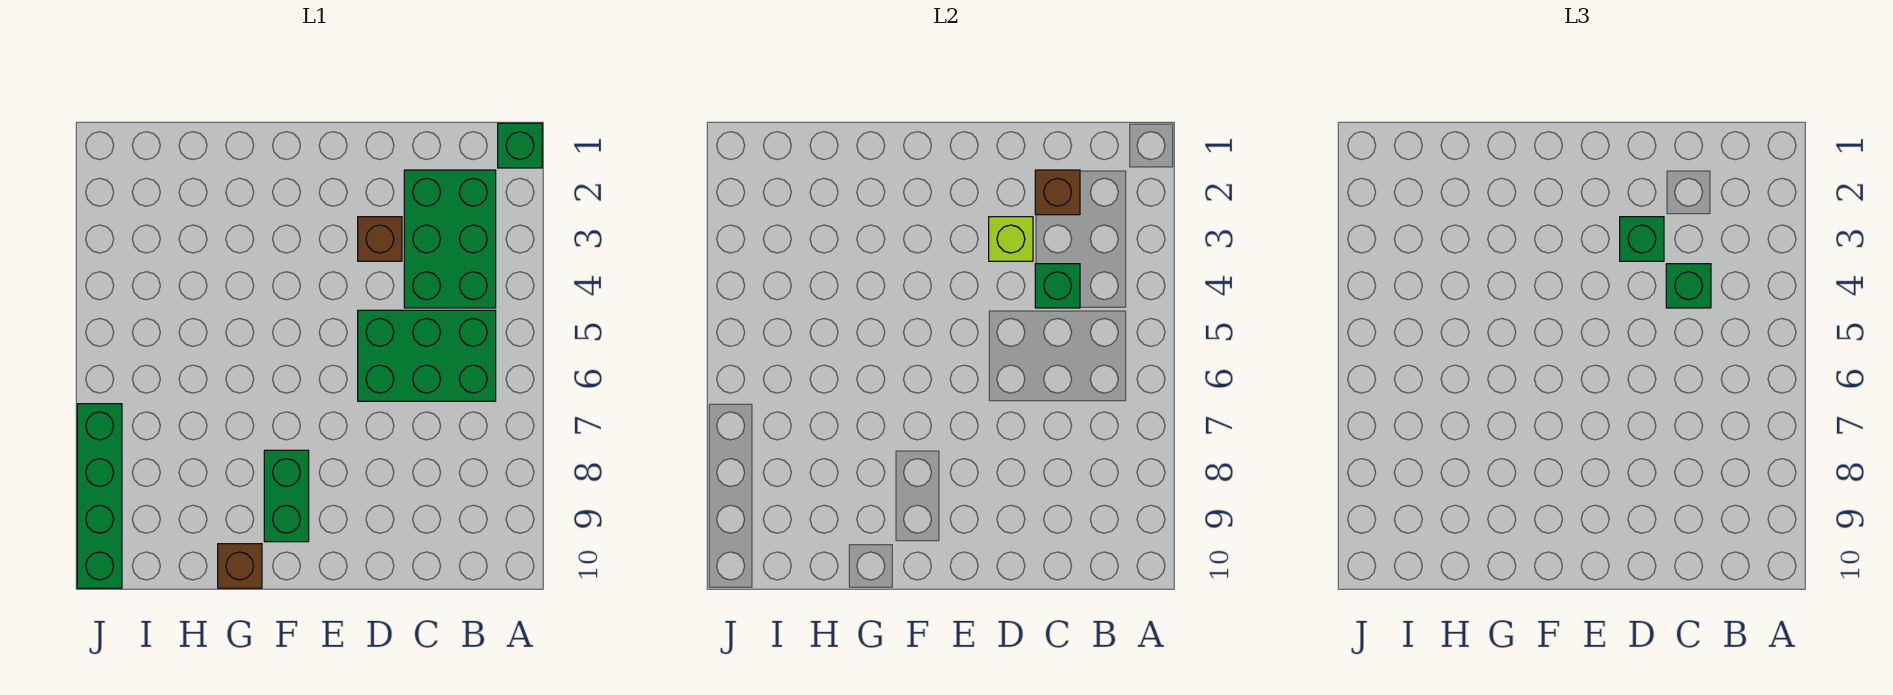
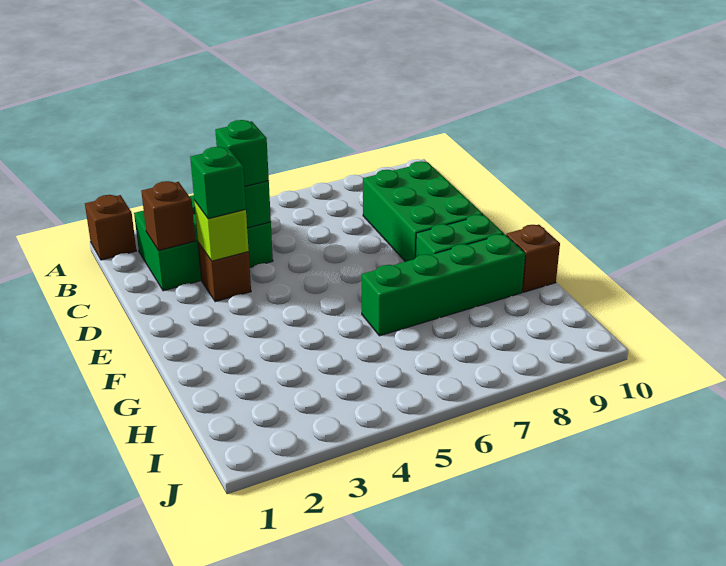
green 1x1 brick [498,123,542,168] -> brown 1x1 brick [85,195,136,260]
green 2x3 brick [358,310,496,401] -> green 2x3 brick moved to [363,161,483,262]
green 1x4 brick [77,404,122,588] -> green 1x4 brick moved to [362,234,525,336]

